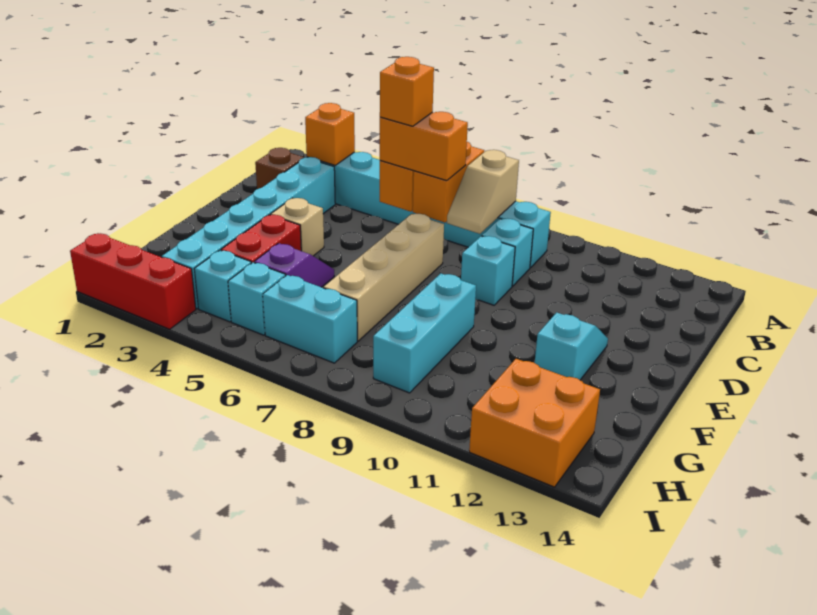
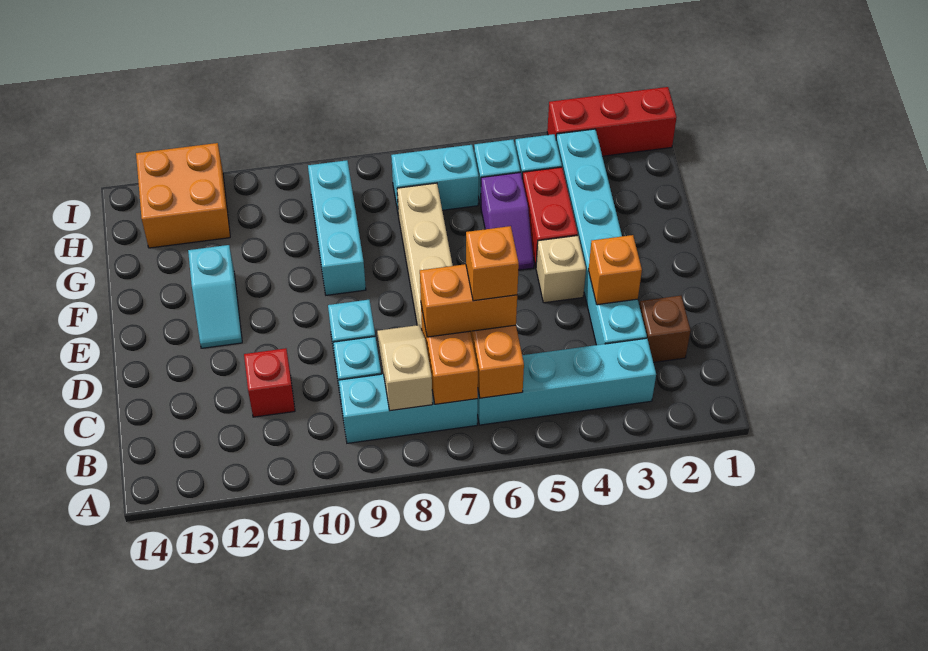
orange 1x1 brick [305,103,355,165] -> orange 1x1 brick moved to [589,235,642,305]
none -> red 1x1 brick [244,348,295,417]

